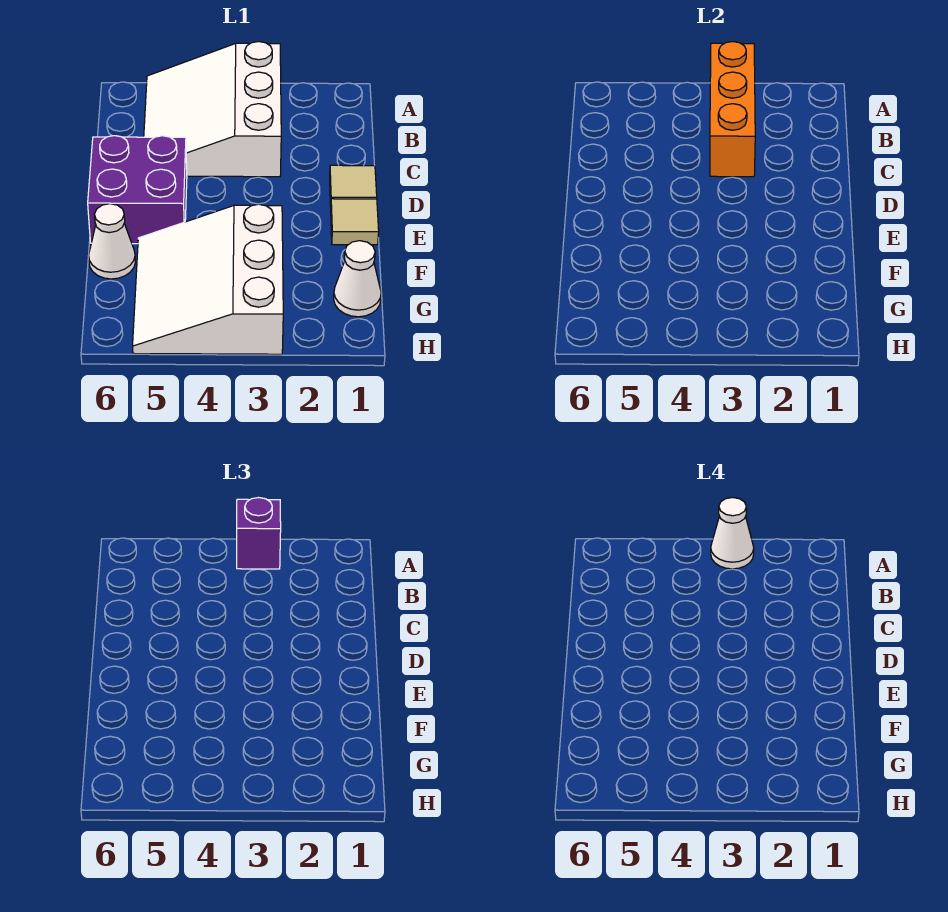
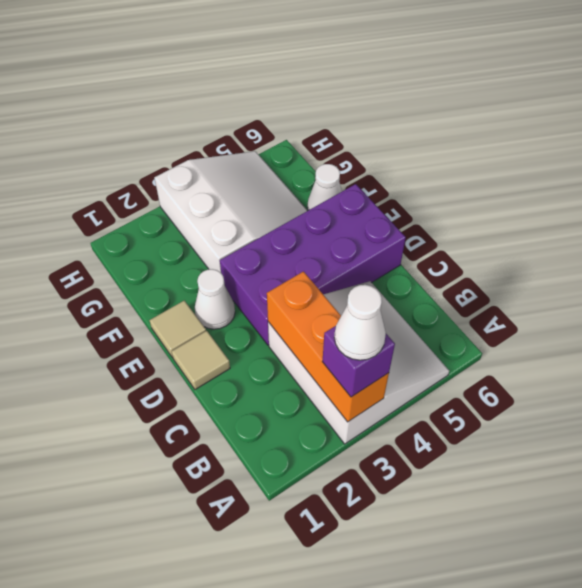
purple 2x2 brick [88,136,187,244] -> purple 2x4 brick [220,184,406,345]
white 1x1 cone [334,241,381,317] -> white 1x1 cone moved to [195,269,235,329]

